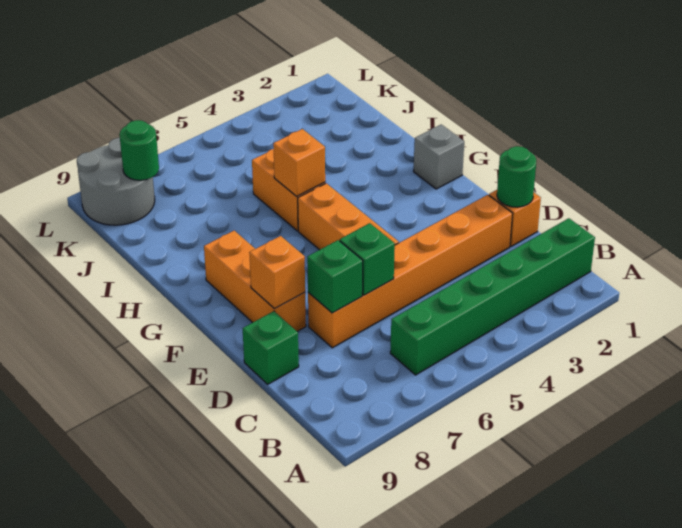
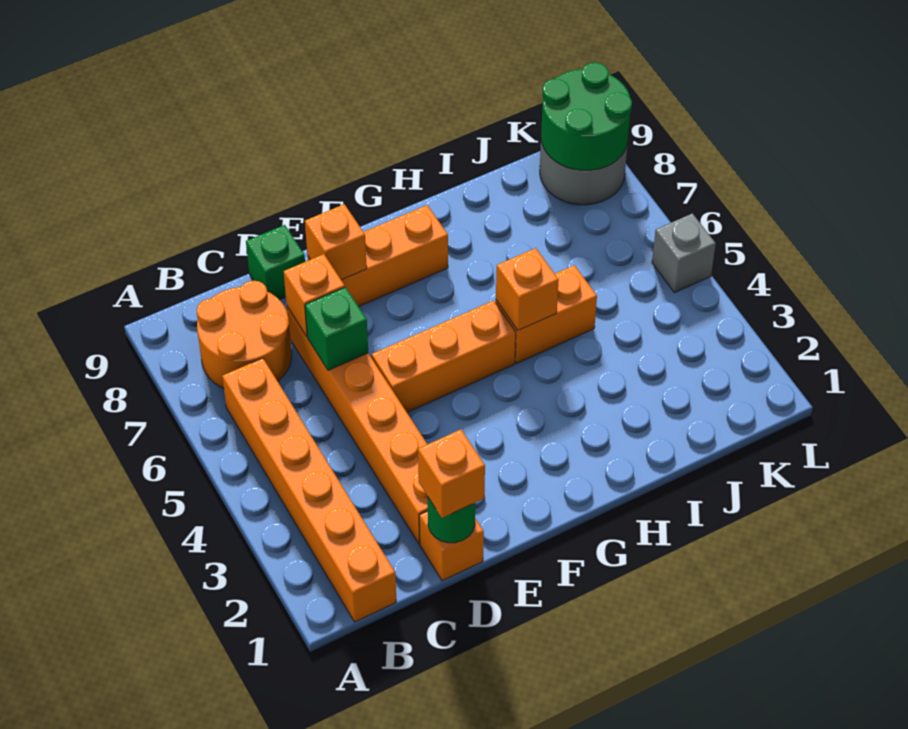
green 1x6 brick [390,218,595,375] -> orange 1x6 brick [222,358,396,622]
none -> orange 2x2 round brick [197,281,292,388]
none -> orange 1x1 brick [418,430,485,518]
green 1x1 brick [307,240,363,313] -> orange 1x1 brick [284,254,345,336]
grey 1x1 brick [414,125,464,189] -> grey 1x1 brick moved to [652,213,716,293]
green 1x1 round brick [119,120,159,180] -> green 2x2 round brick [541,63,632,171]

